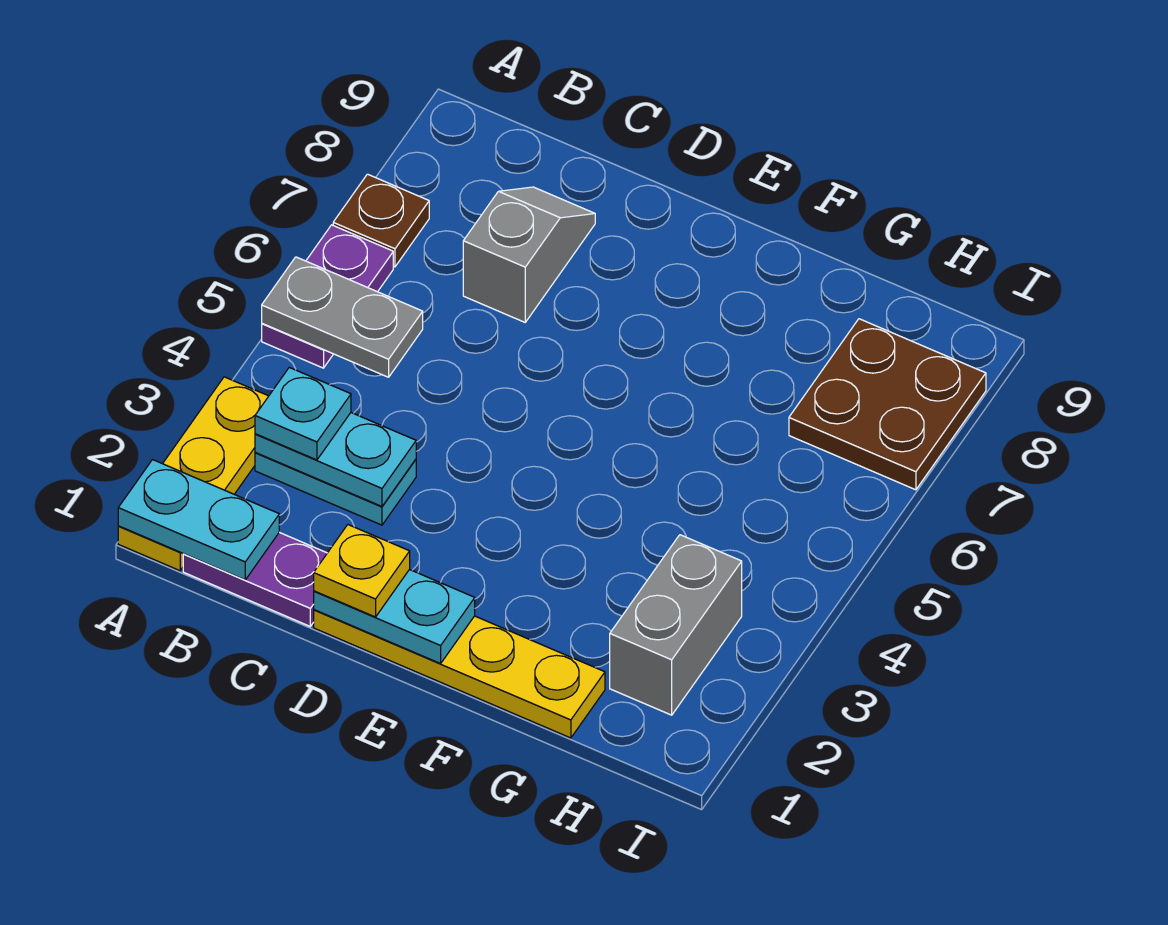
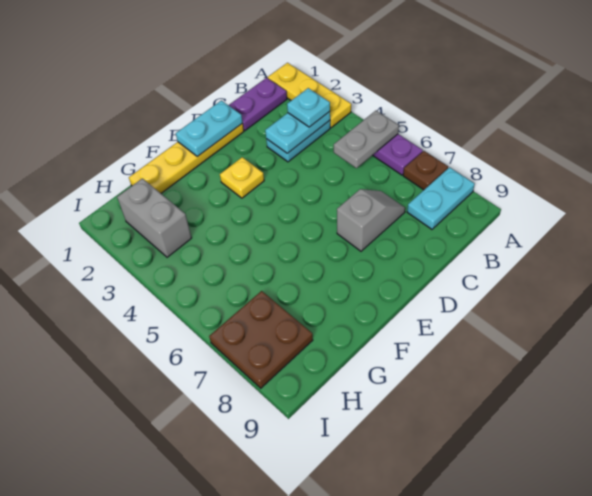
cyan 1x2 plate [118,460,279,580] -> cyan 1x2 plate moved to [407,167,475,229]
grey 1x2 slope [463,187,595,322] -> grey 1x2 slope turned to [337,189,405,251]
yellow 1x1 plate [314,525,410,617] -> yellow 1x1 plate moved to [220,157,264,198]

